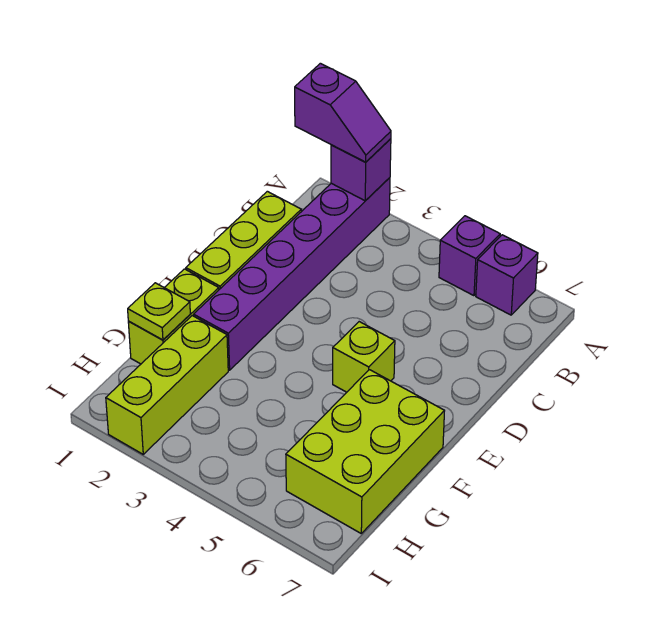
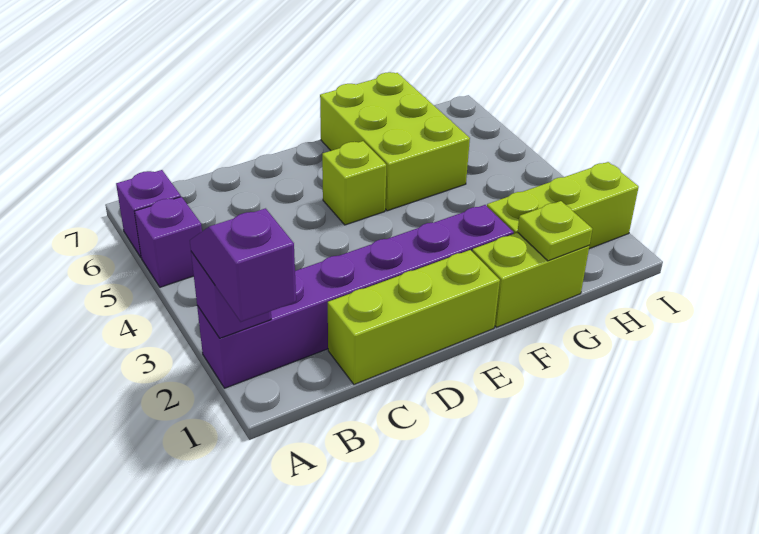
lime 2x3 brick [286,370,444,533] -> lime 2x3 brick turned to [320,72,470,211]

